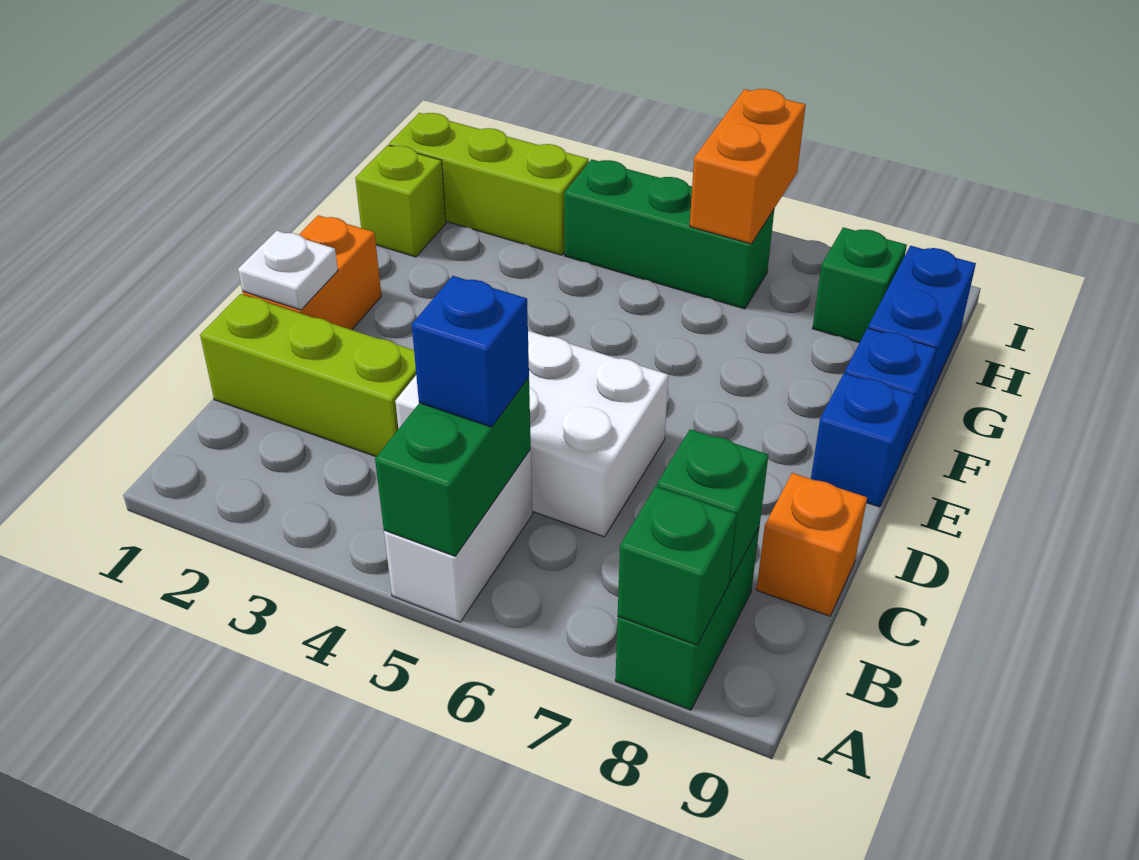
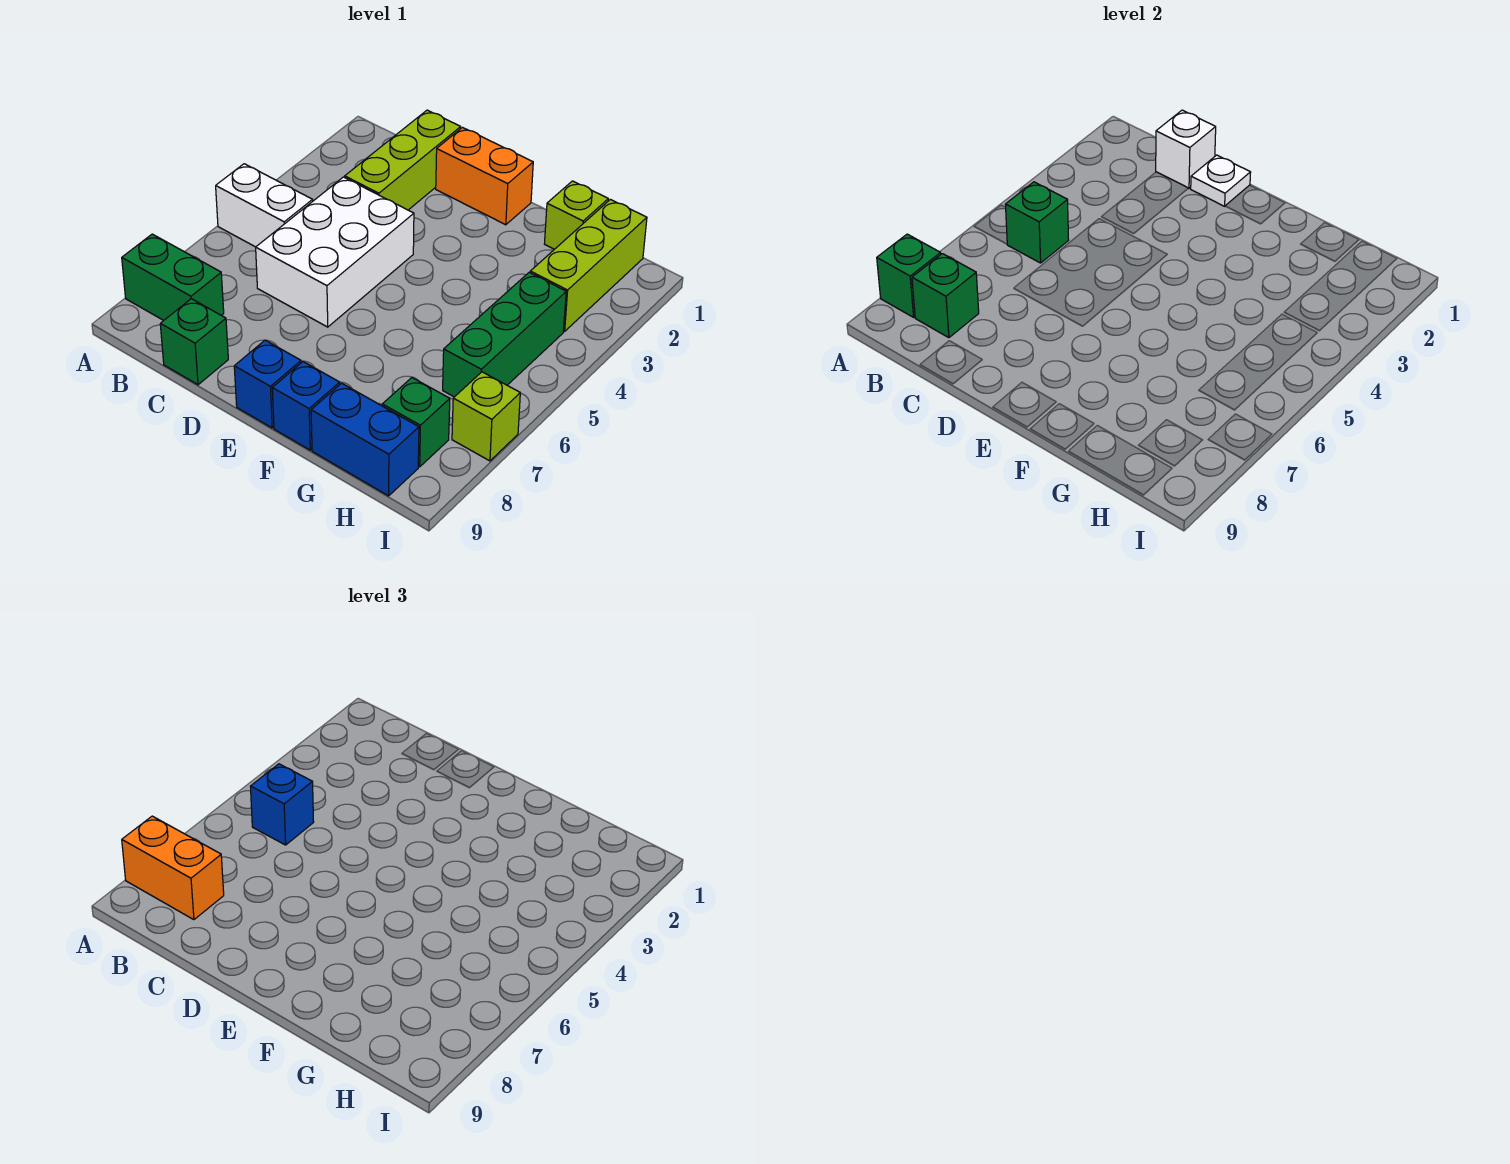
green 1x2 brick [375,377,531,556] -> green 1x1 brick [1005,182,1069,263]
none -> white 1x1 brick [1156,110,1216,188]
orange 1x1 brick [756,473,867,616] -> green 1x1 brick [160,299,228,385]
orange 1x2 brick [690,89,806,244] -> orange 1x2 brick moved to [122,816,224,920]
none -> lime 1x1 brick [452,372,520,461]

